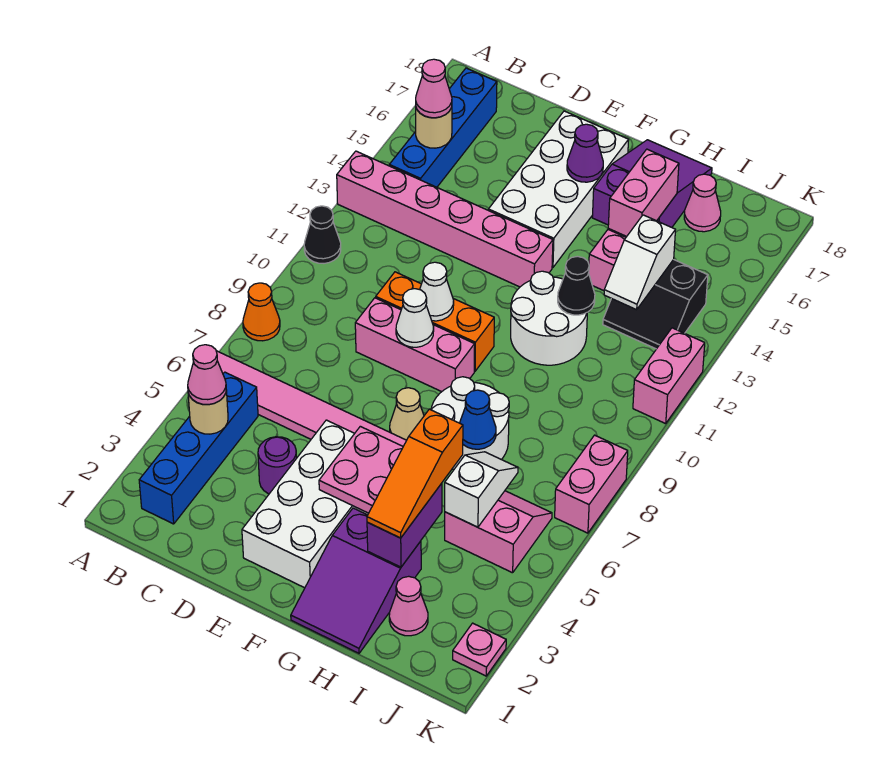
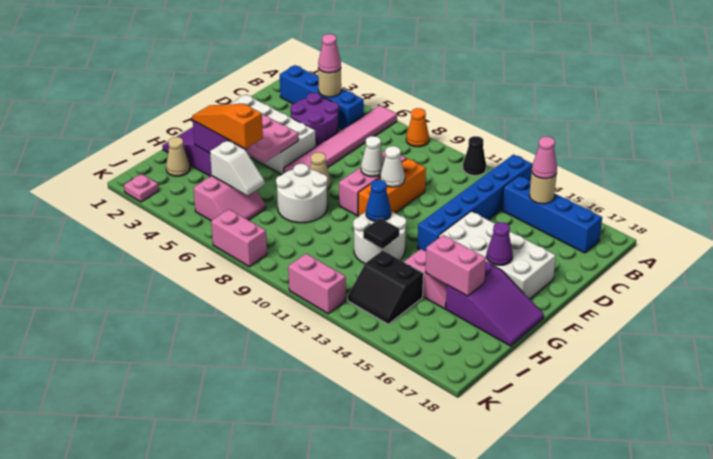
pink 1x6 brick [337,151,553,287] -> blue 1x6 brick [417,155,533,251]
purple 1x1 round brick [258,437,297,494] -> purple 2x2 round brick [290,93,339,147]
blue 1x1 cone [460,390,496,449] -> blue 1x1 cone moved to [366,180,391,221]
black 1x1 cone [558,256,595,315] -> black 1x1 tile [363,218,399,249]
pink 1x1 cone [389,576,428,636] -> tan 1x1 cone [166,137,190,176]
black 2x2 slope [603,260,708,349] -> black 2x2 slope turned to [348,251,424,324]
white 1x2 slope [604,215,675,310] -> none
pink 1x1 cone [684,174,721,232] -> none

